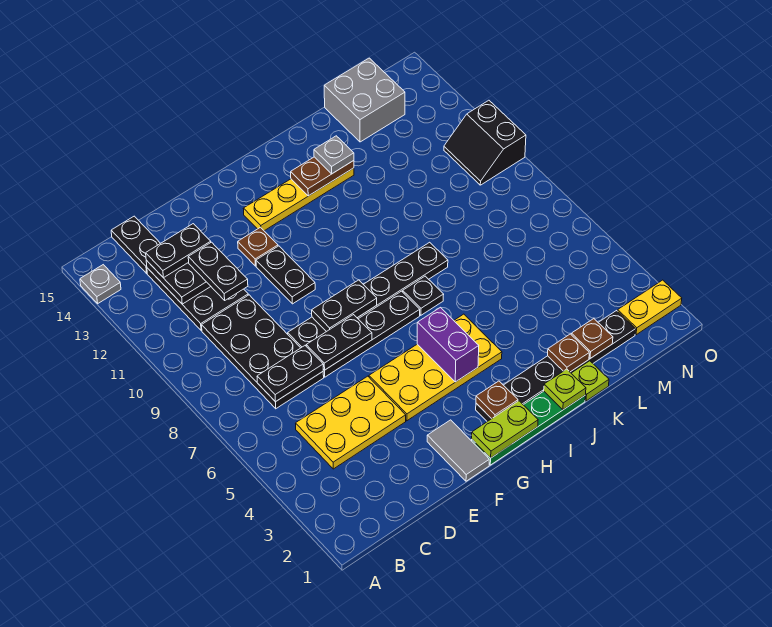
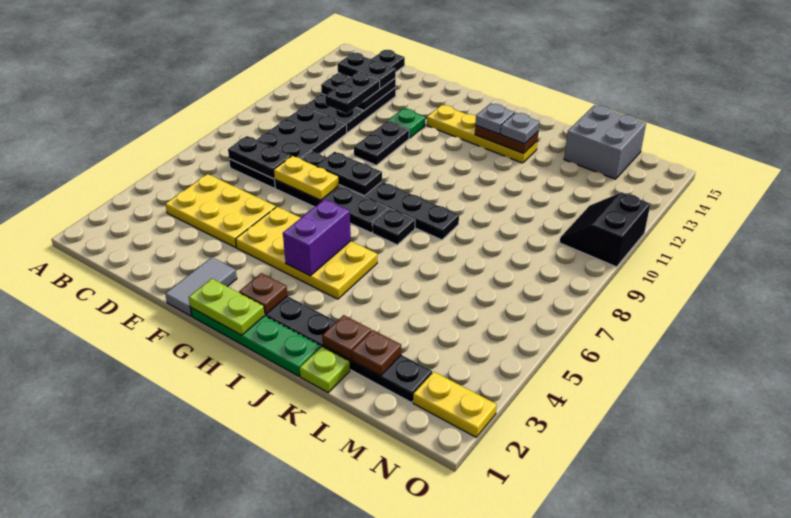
grey 1x1 plate [80,265,121,303] -> grey 1x1 plate moved to [475,103,514,134]
black 1x2 plate [306,315,372,370] -> yellow 1x2 plate [274,156,339,200]
brown 1x1 plate [238,227,278,266] -> green 1x1 plate [388,108,425,138]
lime 1x1 plate [544,369,586,410] -> none

